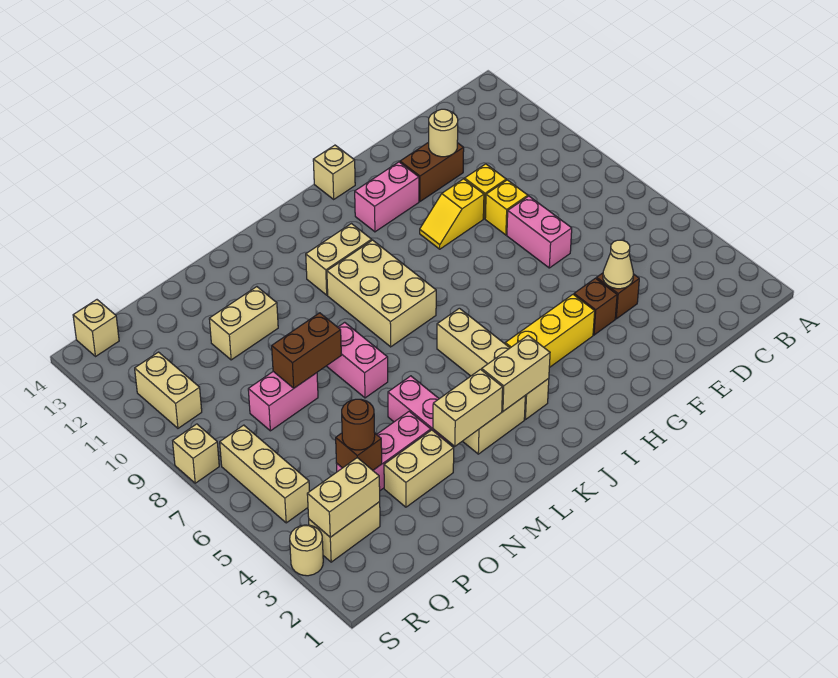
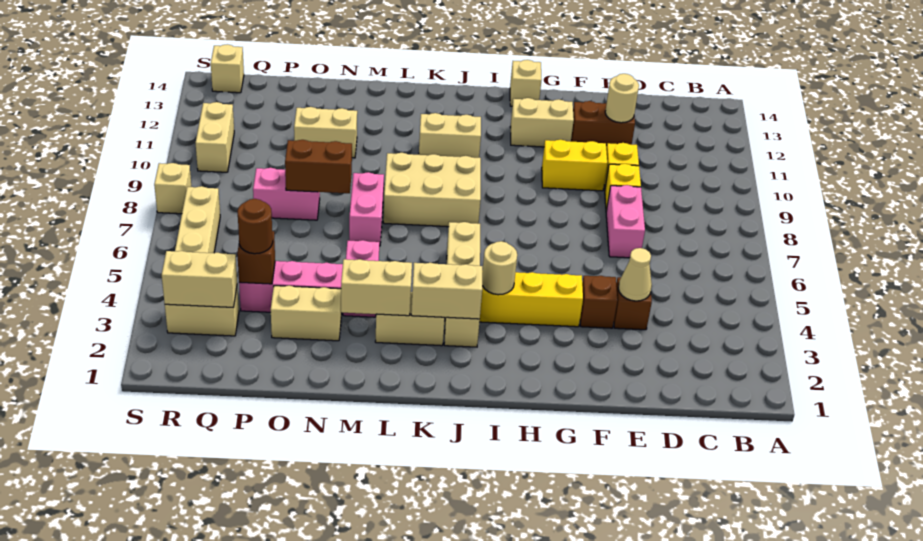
yellow 1x2 slope [420,179,484,249] -> yellow 1x2 brick [542,140,607,191]
pink 1x2 brick [355,162,419,232] -> tan 1x2 brick [510,98,574,147]
tan 2x3 brick [327,240,436,347] -> tan 2x3 brick turned to [383,153,481,227]
tan 1x1 round brick [290,525,323,576] -> tan 1x1 round brick moved to [482,241,517,295]

